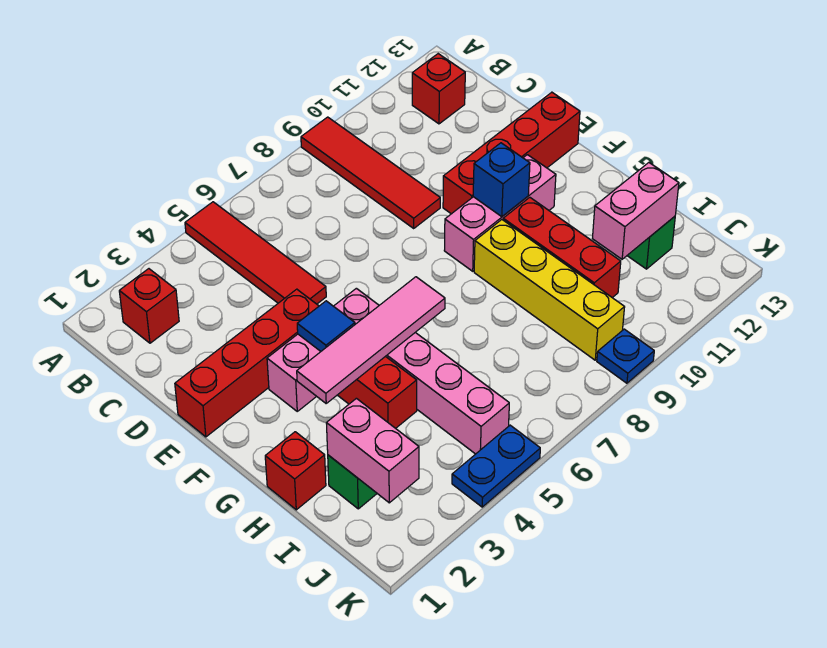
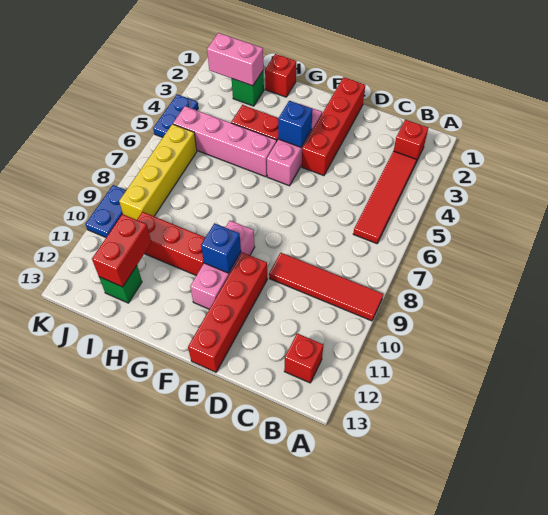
red 1x4 tile [185,202,326,304] -> red 1x4 tile turned to [353,151,416,244]
blue 1x1 tile [297,301,355,351] -> blue 1x1 brick [278,101,313,147]
pink 1x4 tile [297,277,445,403] -> none
yellow 1x4 brick [474,220,625,360] -> yellow 1x4 brick turned to [119,124,197,220]
pink 1x2 brick [592,163,679,259] -> red 1x2 brick [92,214,151,287]
blue 1x1 plate [597,329,654,383] -> blue 1x2 plate [86,185,126,237]

